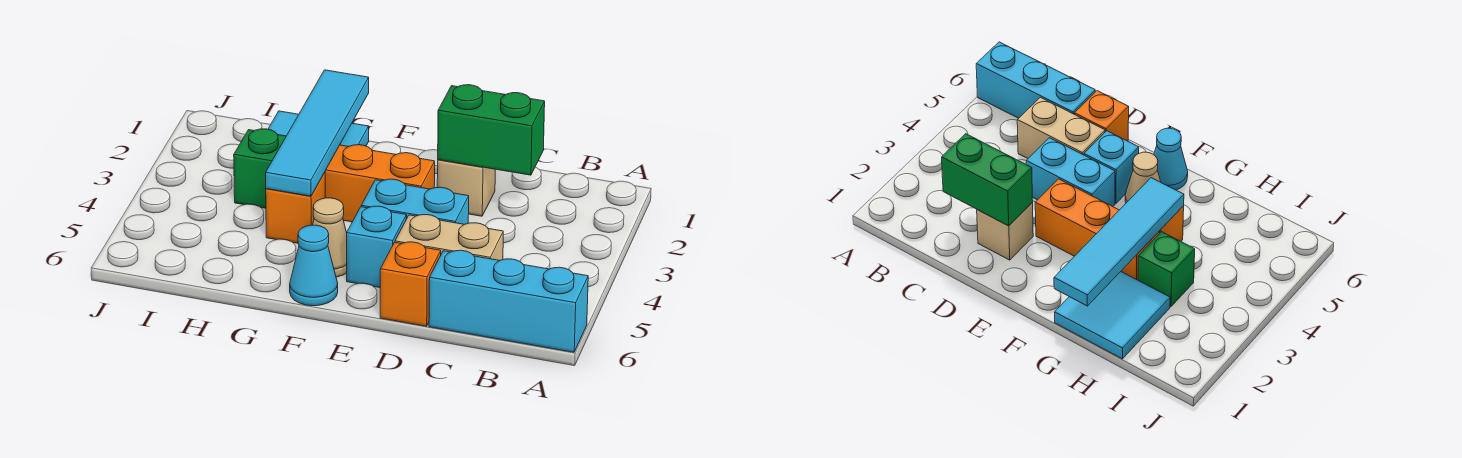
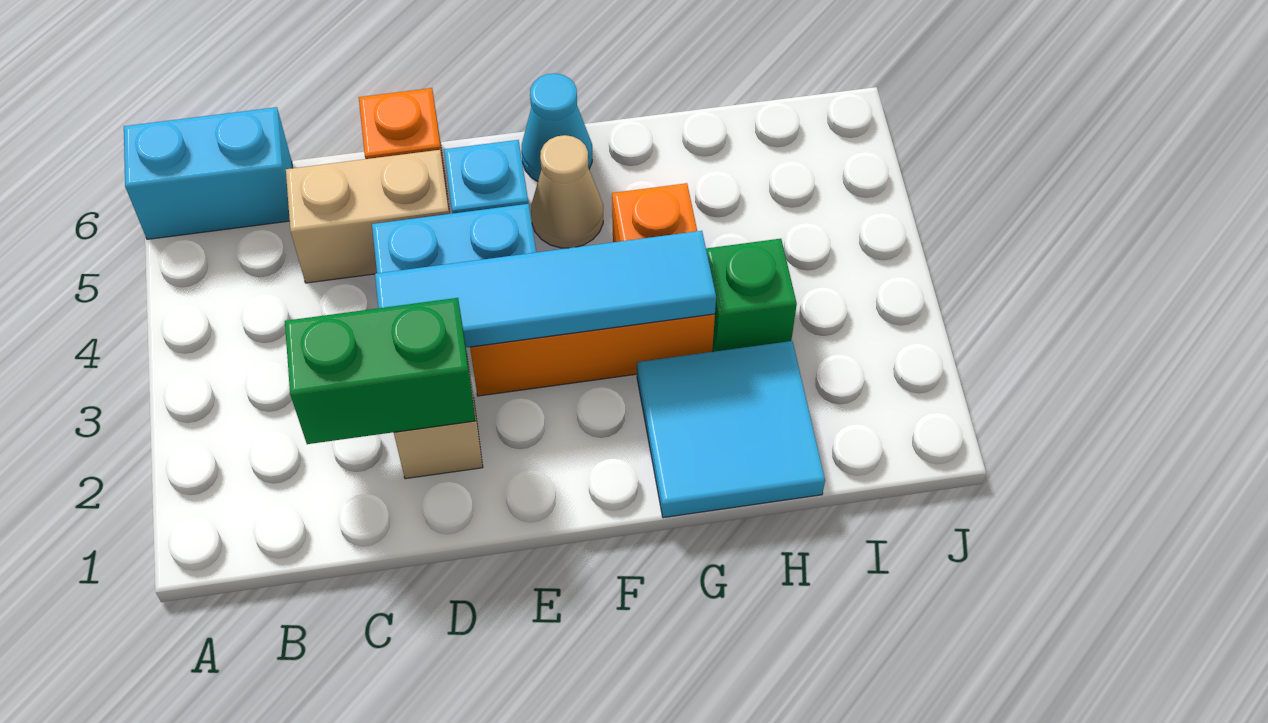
cyan 1x3 brick [429,250,588,352] -> cyan 1x2 brick [124,107,292,239]
cyan 1x4 tile [266,70,369,196] -> cyan 1x4 tile turned to [375,231,716,348]

